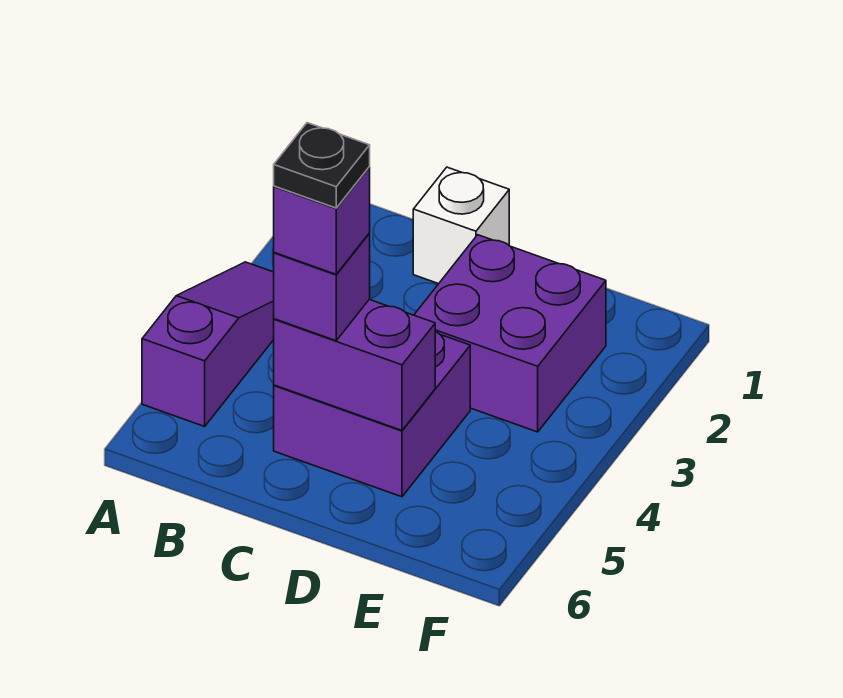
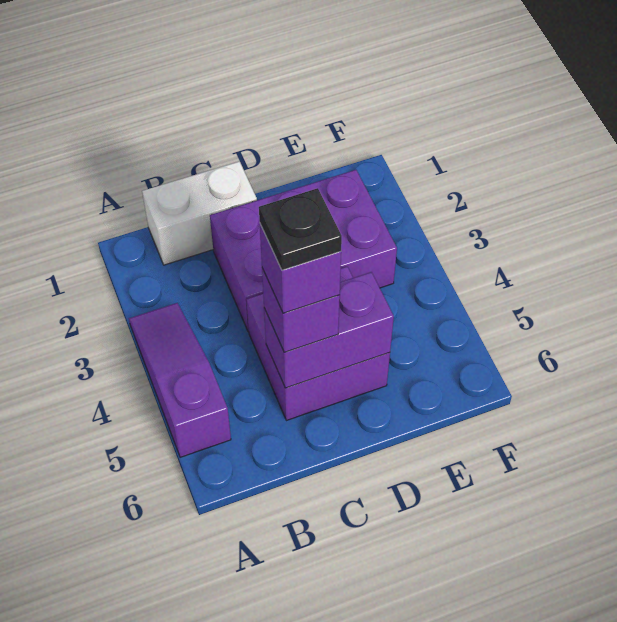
white 1x1 brick [413,167,509,284] -> white 1x2 brick [142,161,257,265]
purple 2x2 brick [414,235,606,432] -> purple 2x3 brick [210,170,397,332]

